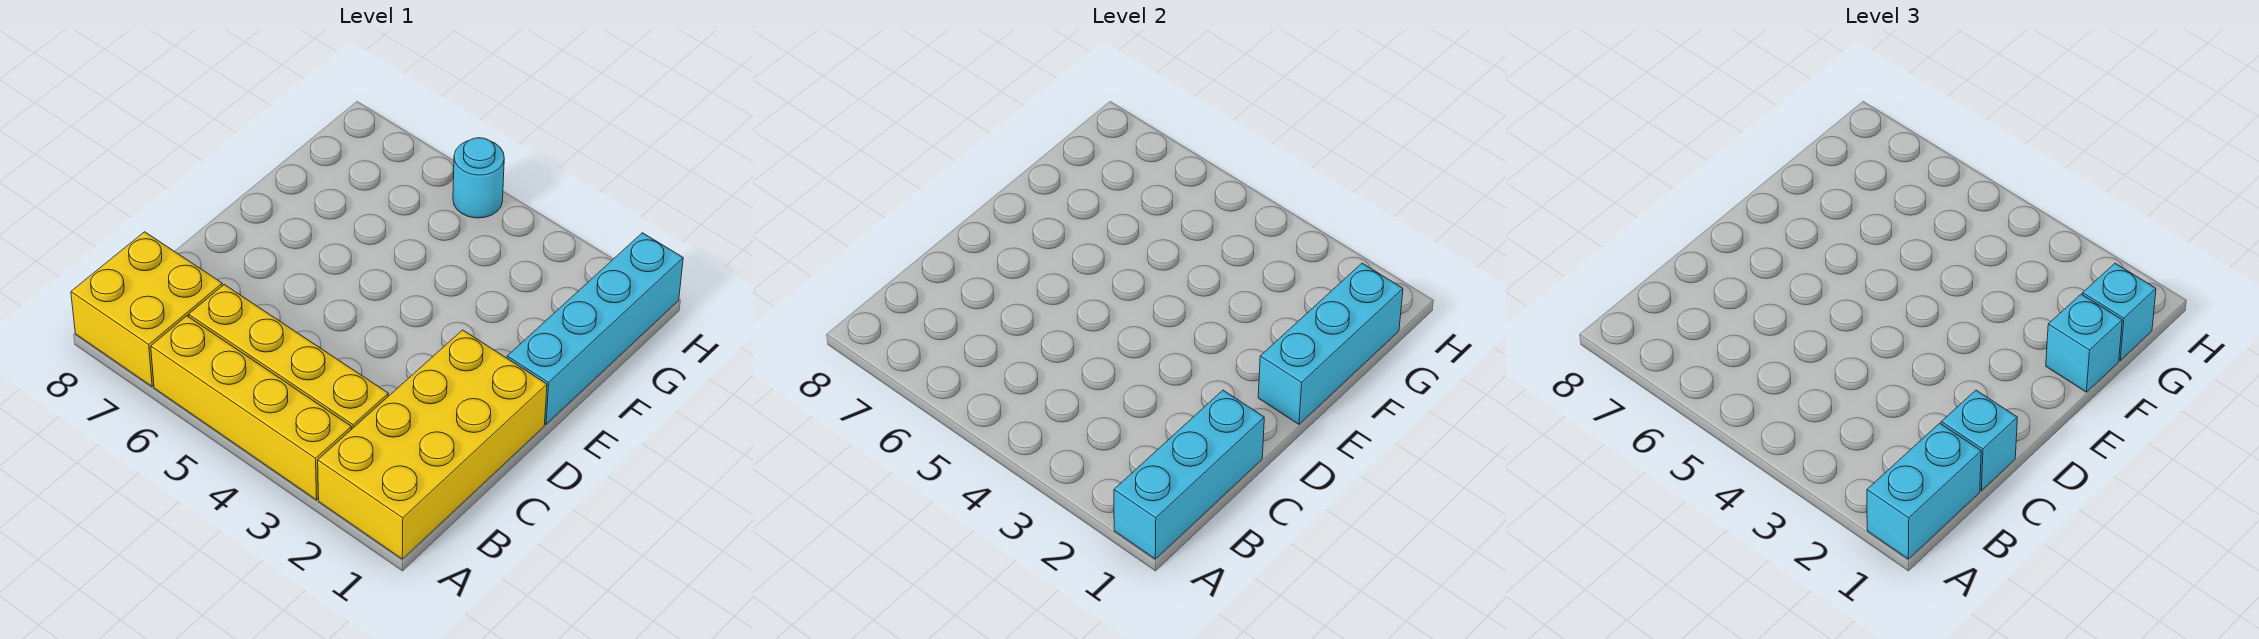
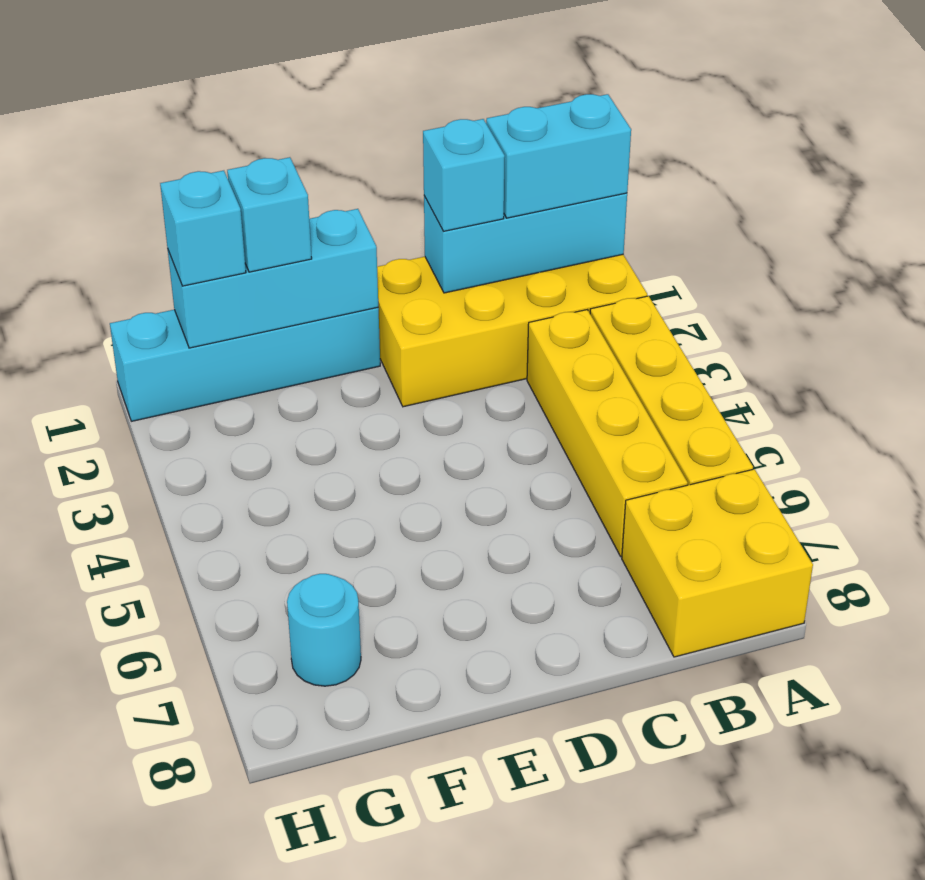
cyan 1x1 round brick [453,138,504,218] -> cyan 1x1 round brick moved to [287,574,361,686]

